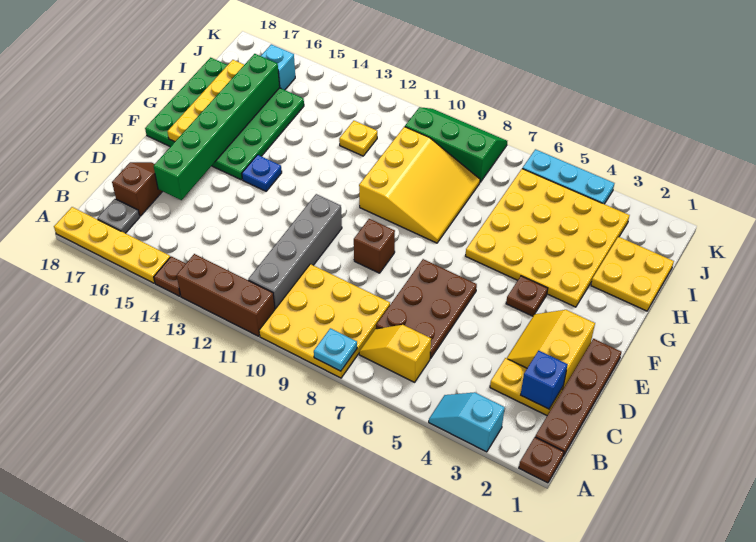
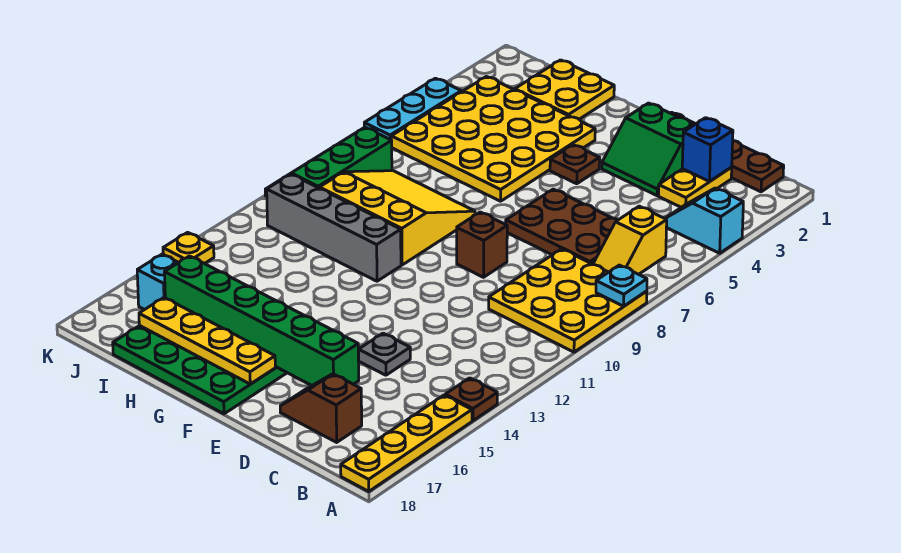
brown 1x1 plate [519,437,564,483] -> none
cyan 1x2 slope [429,392,505,452] -> cyan 1x2 slope turned to [665,188,743,253]
brown 1x3 brick [177,254,275,336] -> none
grey 1x4 brick [248,194,342,309] -> grey 1x4 brick moved to [267,174,401,281]
grey 1x1 plate [97,199,140,233] -> grey 1x1 plate moved to [359,333,410,375]
yellow 2x2 slope [507,310,595,388] -> green 2x2 slope [602,103,694,196]
blue 1x1 plate [242,155,282,191] -> none
yellow 1x1 plate [339,121,377,156] -> yellow 1x1 plate moved to [163,232,214,264]

